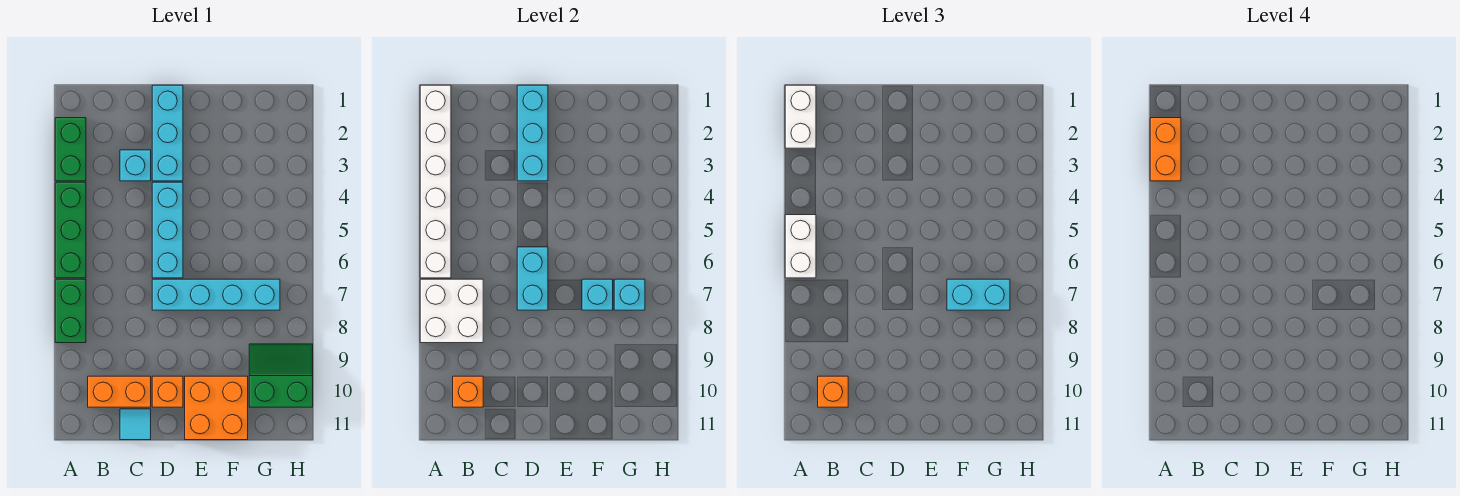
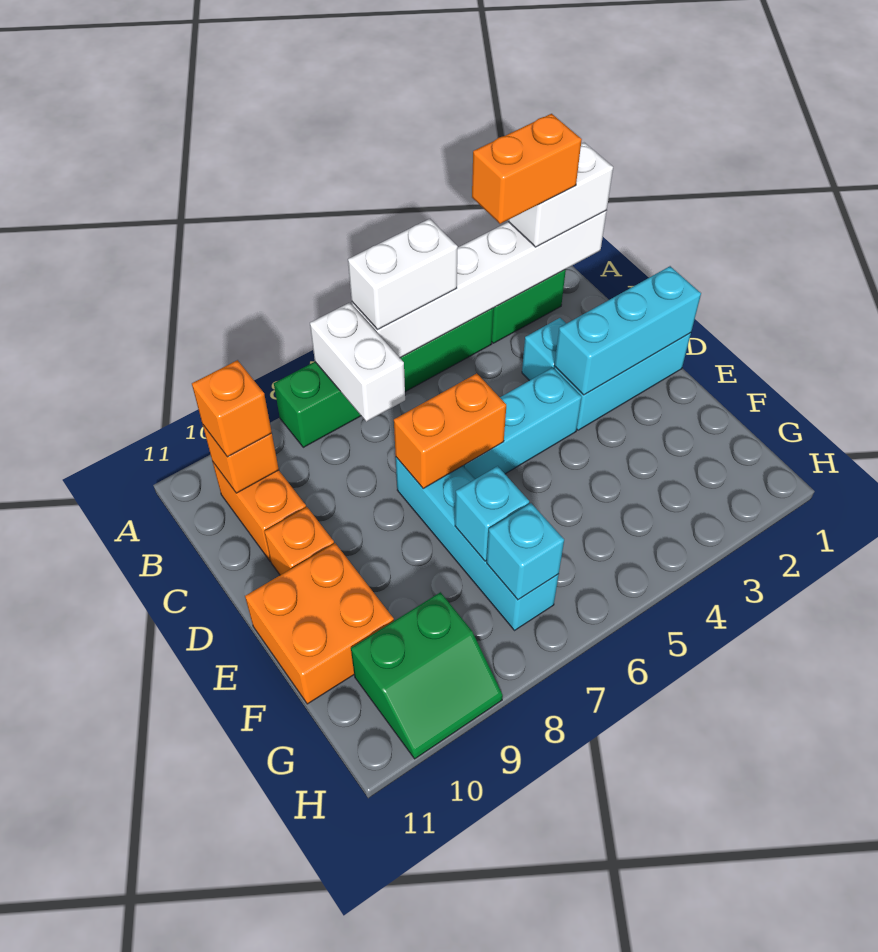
white 2x2 brick [420,279,483,343] -> white 1x2 brick [310,303,405,422]
cyan 1x1 tile [120,409,151,440] -> none
cyan 1x2 brick [517,247,548,310] -> orange 1x2 brick [394,373,506,488]
cyan 1x2 brick [947,279,1010,310] -> none
green 2x2 slope [249,344,313,407] -> green 2x2 slope turned to [351,592,503,759]

